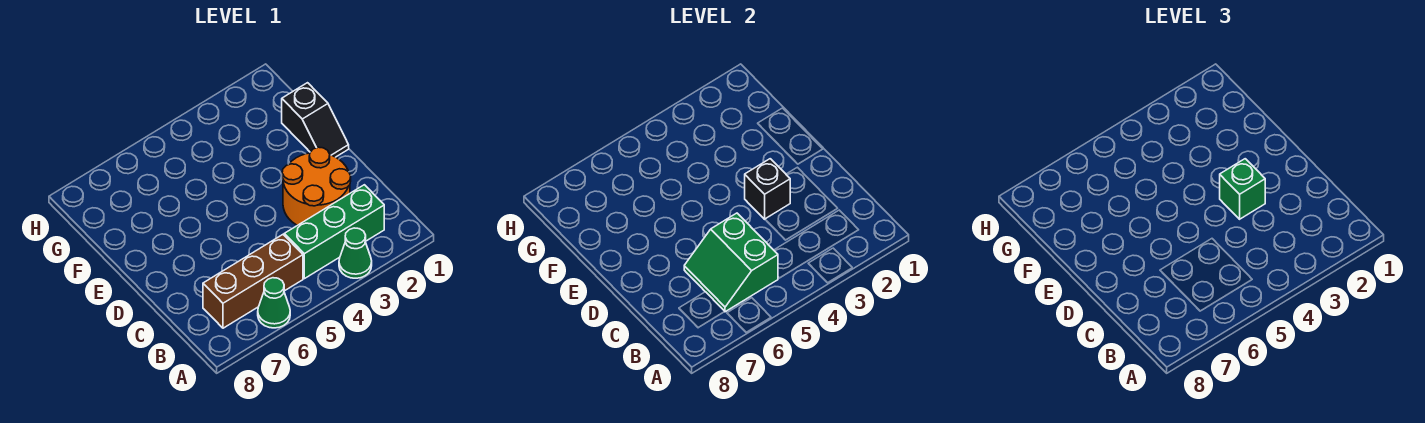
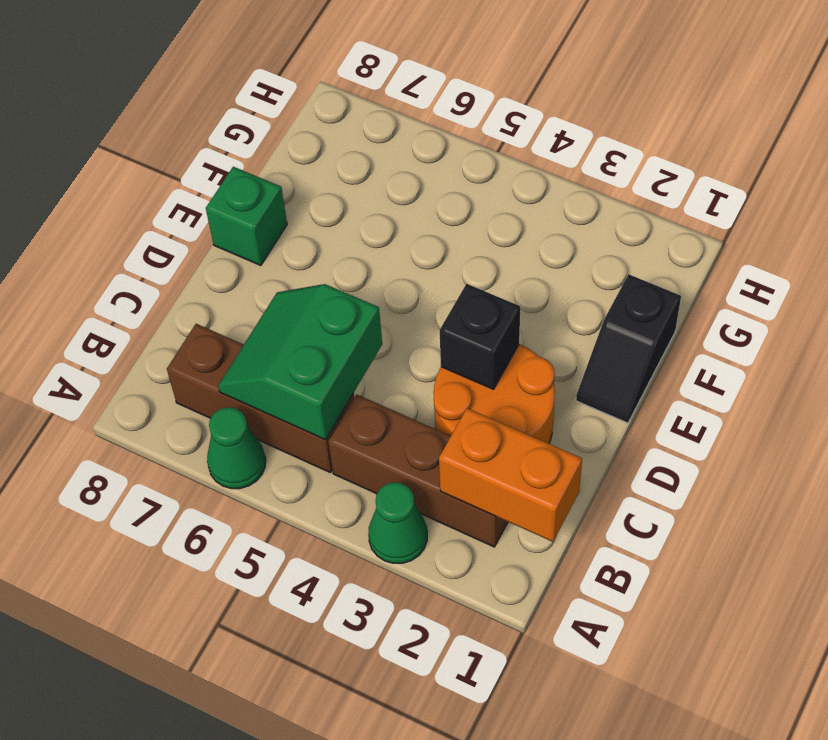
none -> orange 1x2 brick [439,408,582,542]
green 1x3 brick [284,185,384,279] -> brown 1x3 brick [328,394,508,547]
green 1x1 brick [1220,159,1265,219] -> green 1x1 brick moved to [206,167,287,266]

